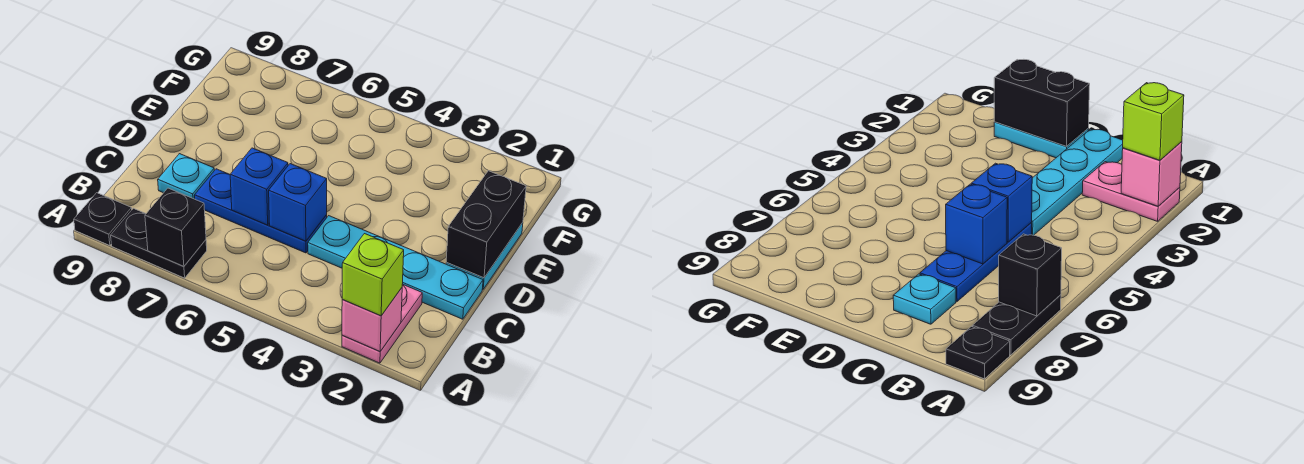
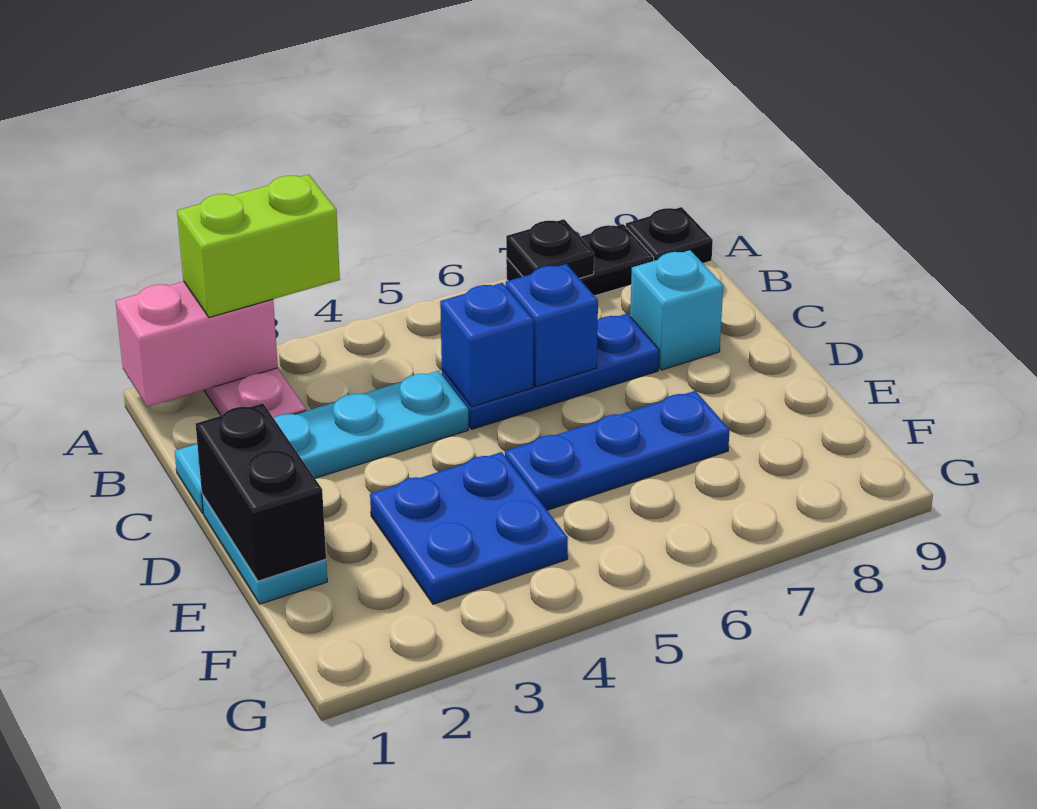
pink 1x1 brick [342,288,402,352] -> pink 1x2 brick [115,281,278,407]
lime 1x1 brick [342,234,404,316] -> lime 1x2 brick [177,175,340,317]
black 1x1 brick [145,188,206,267] -> black 1x1 plate [506,219,594,279]
cyan 1x1 plate [158,154,214,199] -> cyan 1x1 brick [630,250,723,370]
none -> blue 2x2 plate [370,452,568,604]
none -> blue 1x3 plate [505,391,730,510]

